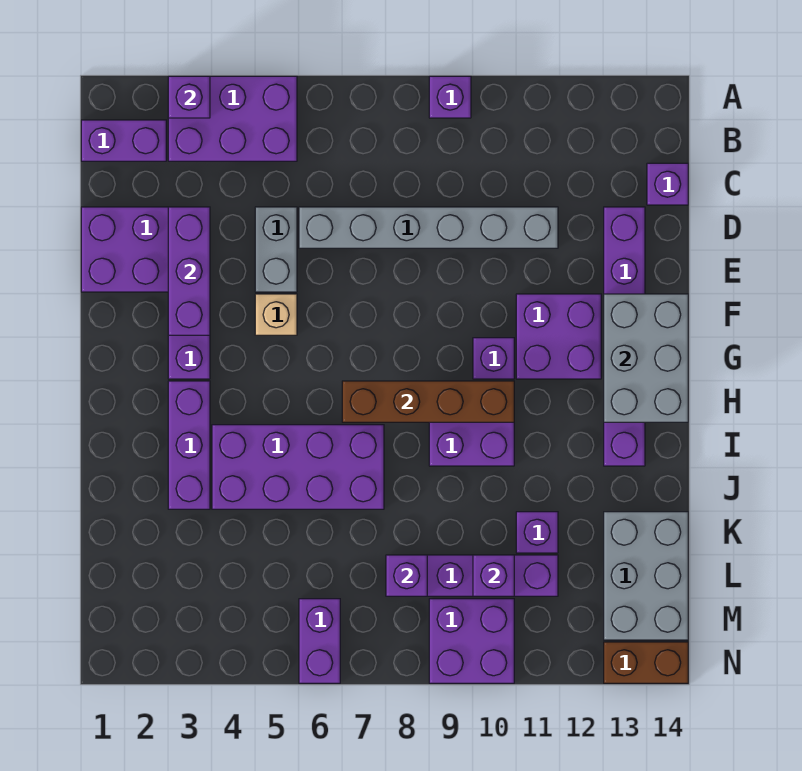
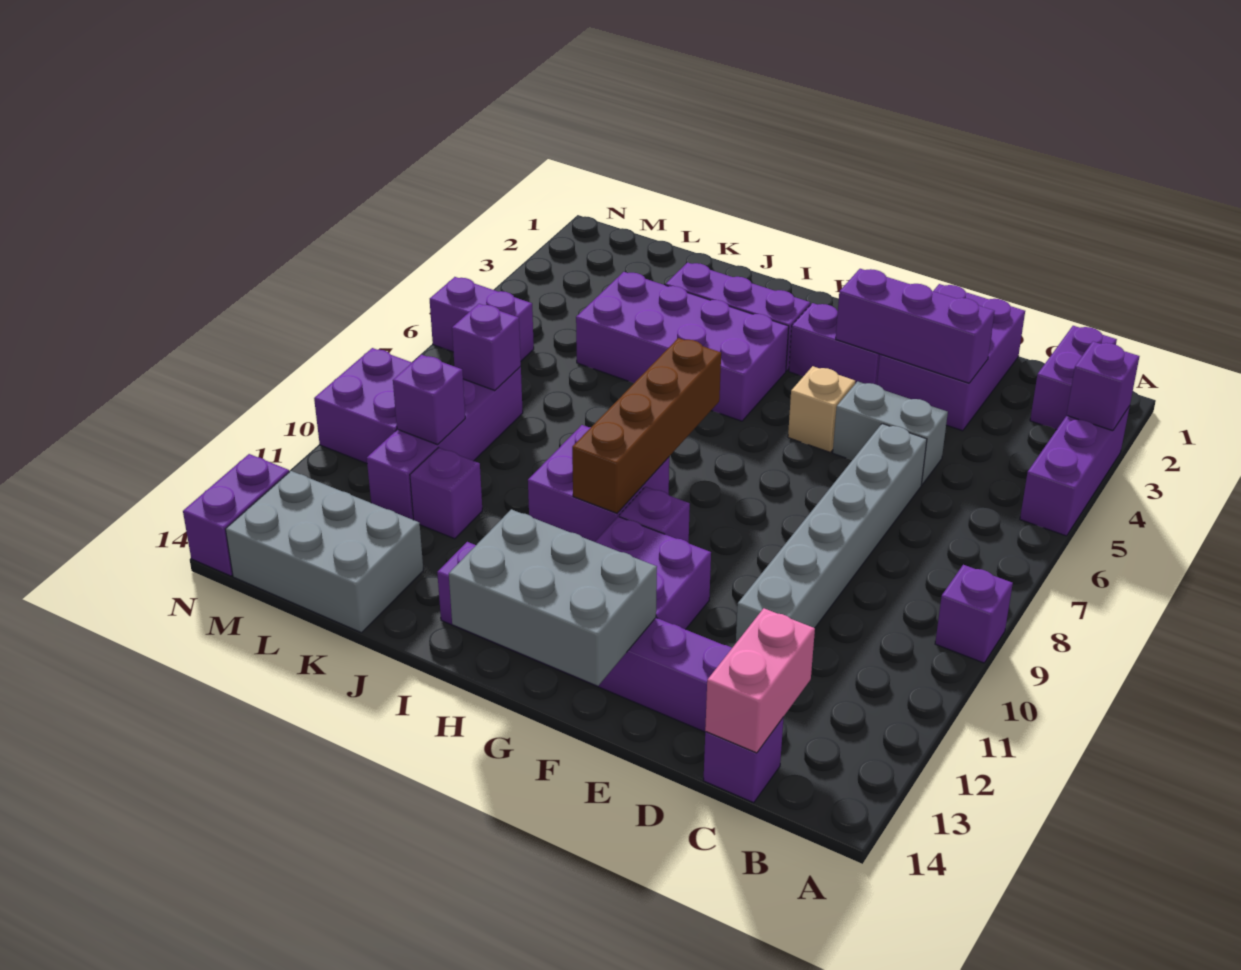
purple 2x3 brick [168,76,297,161] -> purple 1x3 brick [1020,406,1130,536]
none -> pink 1x2 brick [705,608,815,753]
purple 2x4 brick [212,425,384,509] -> purple 2x4 brick turned to [576,272,789,421]
brown 1x2 brick [604,642,688,683] -> purple 1x2 brick [183,454,289,576]

